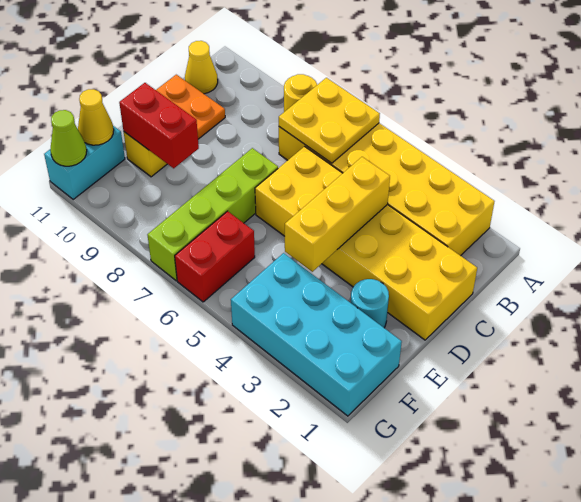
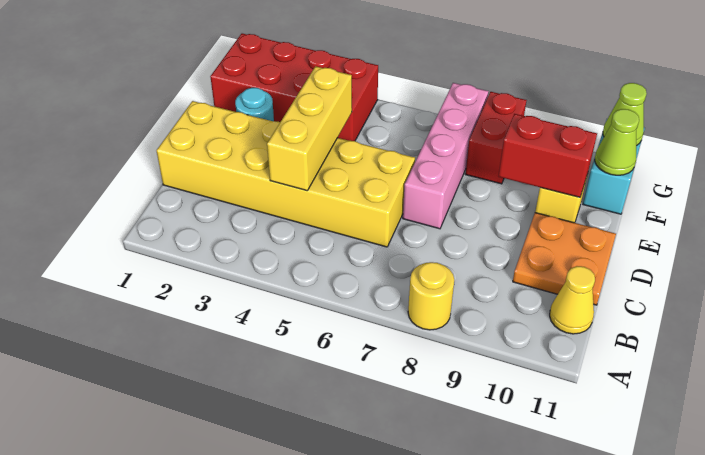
yellow 2x6 brick [279,123,495,256] -> none
yellow 2x2 plate [279,78,380,163] -> none
lime 1x4 brick [148,148,278,281] -> pink 1x4 brick [403,83,488,229]
cyan 2x4 brick [231,253,402,416] -> red 2x4 brick [210,33,378,141]
red 1x2 brick [175,211,255,302] -> red 1x2 brick moved to [465,92,527,184]
yellow 1x1 cone [78,89,114,145] -> lime 1x1 cone [595,109,639,175]

